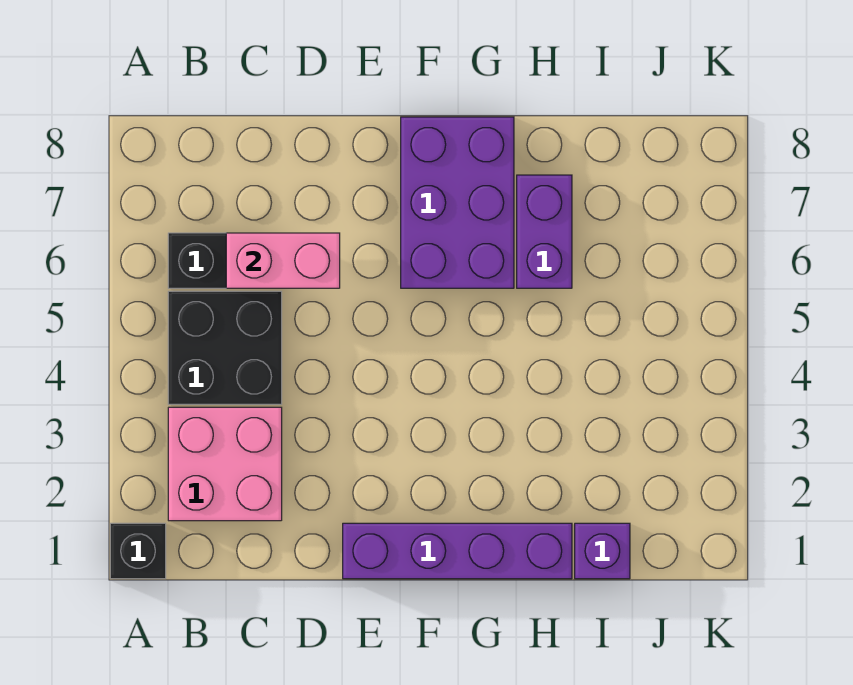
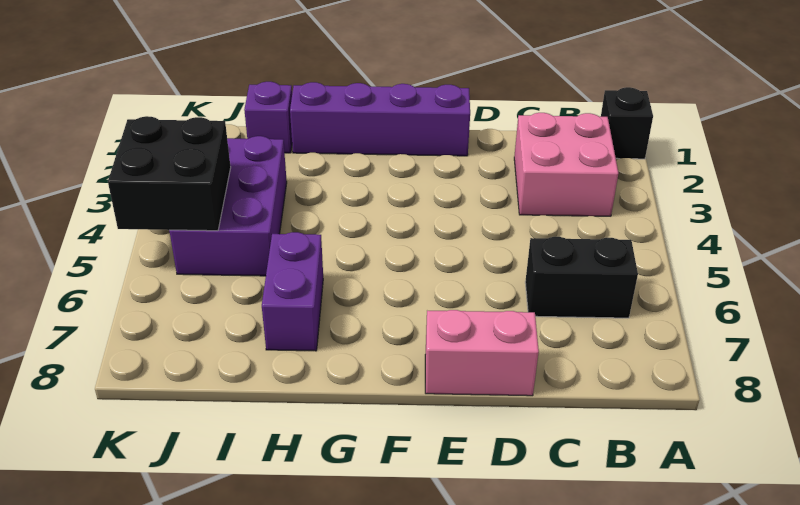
black 2x2 brick [168,291,282,404] -> black 2x2 brick moved to [108,116,231,231]
pink 1x2 brick [226,233,340,288] -> pink 1x2 brick moved to [425,310,539,396]
purple 2x3 brick [401,117,514,288] -> purple 2x3 brick moved to [169,136,287,276]

